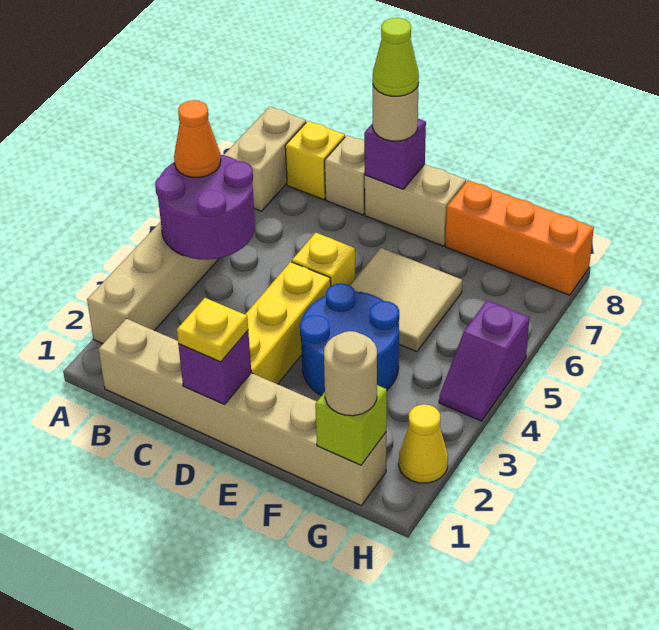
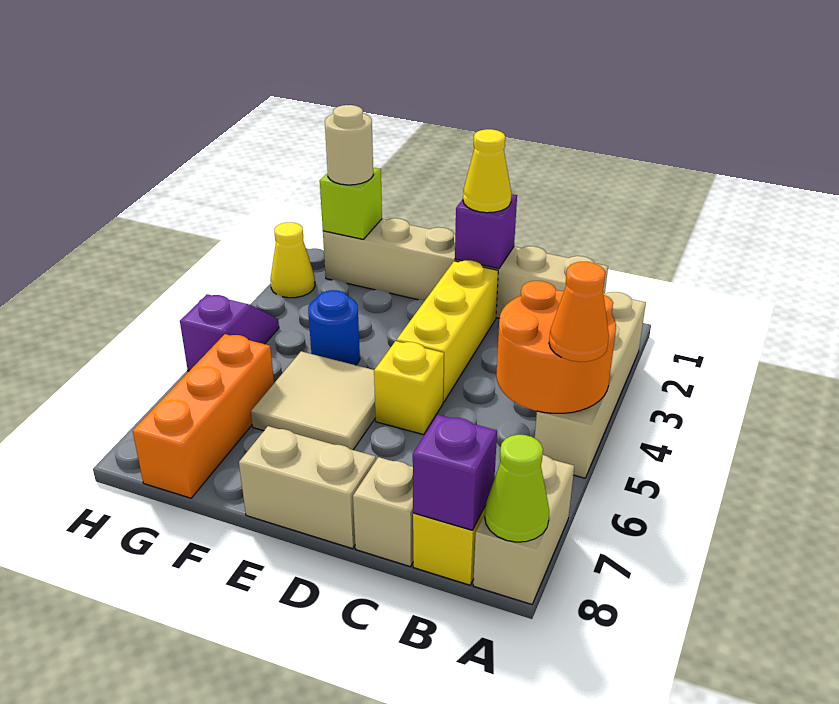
purple 2x2 round brick [155,154,255,260] -> orange 2x2 round brick [496,281,616,413]
yellow 1x1 plate [177,298,248,362] -> yellow 1x1 cone [463,129,511,213]
purple 1x1 brick [364,119,426,189] -> purple 1x1 brick moved to [413,415,497,530]
tan 1x1 round brick [373,83,419,141] -> none
lime 1x1 cone [373,18,419,96] -> lime 1x1 cone moved to [485,435,549,542]
blue 2x2 round brick [300,283,399,396] -> blue 1x1 round brick [308,290,360,365]
orange 1x3 brick [445,180,594,295] -> orange 1x3 brick turned to [133,334,274,498]

